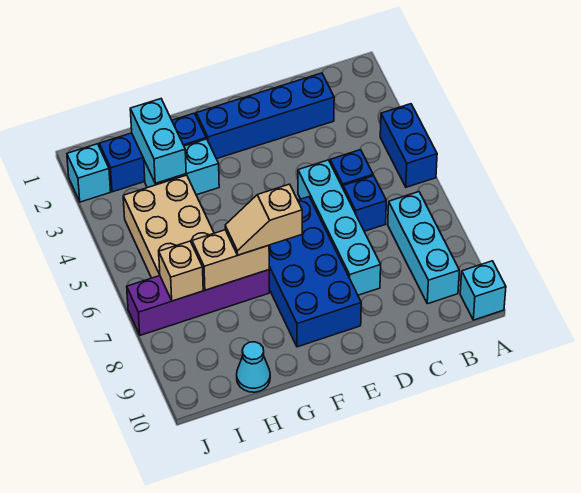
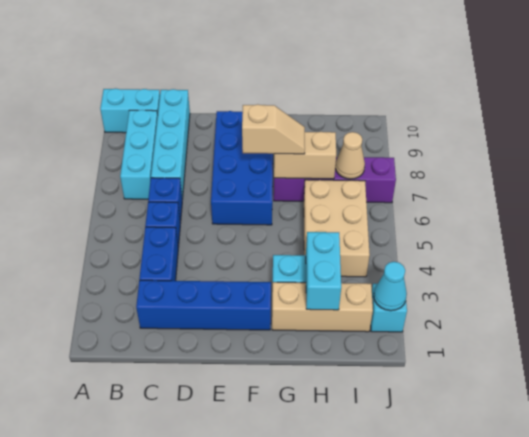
blue 1x2 brick [380,104,437,187] -> blue 1x2 brick moved to [139,227,178,281]
cyan 1x1 brick [460,261,506,320] -> cyan 1x2 brick [100,89,160,133]
cyan 1x4 brick [298,160,381,295] -> cyan 1x4 brick moved to [151,89,190,199]
blue 1x3 brick [99,113,206,192] -> tan 1x3 brick [272,282,373,332]
cyan 1x1 cone [237,342,270,392] -> cyan 1x1 cone moved to [374,262,407,311]
tan 1x1 brick [159,241,203,301] -> tan 1x1 cone [335,132,365,179]

